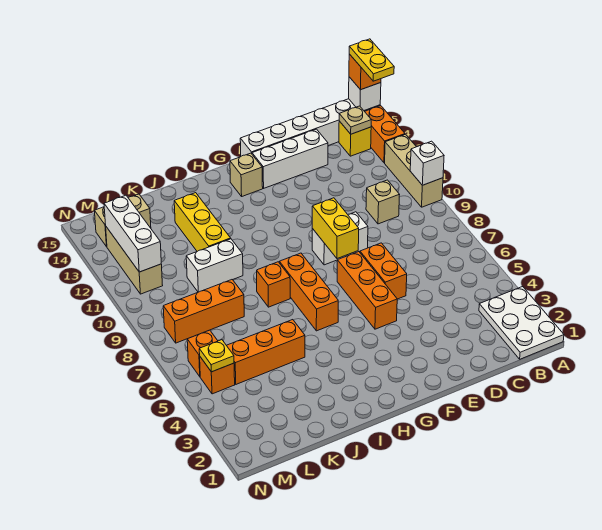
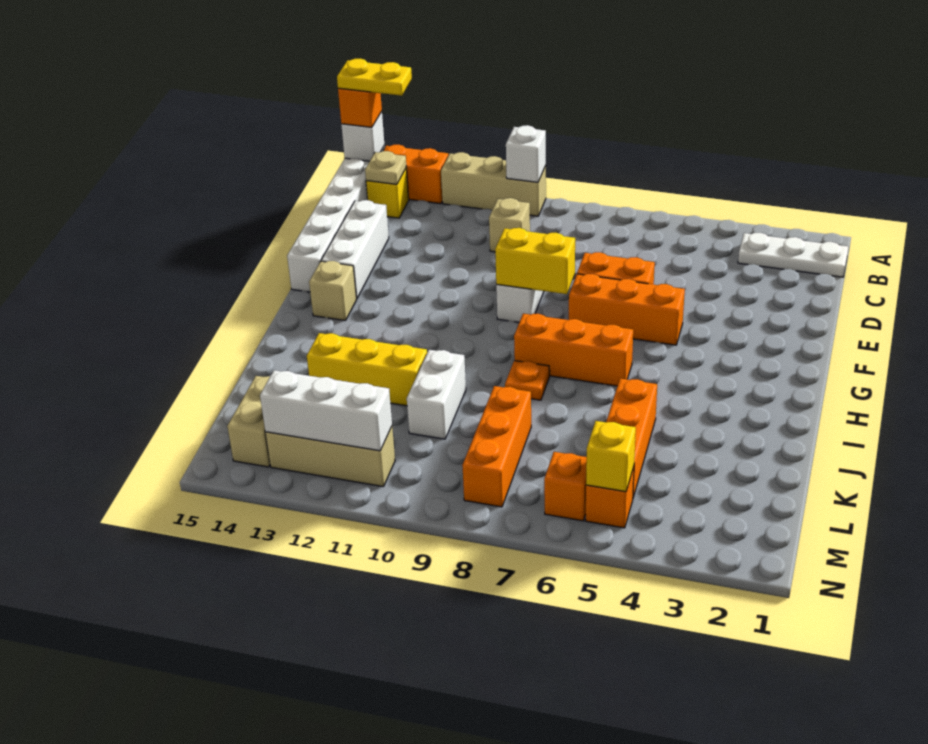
white 2x3 plate [479,286,564,359] -> white 1x3 plate [738,233,848,277]
orange 1x1 brick [257,262,290,307] -> orange 1x1 plate [505,360,550,400]
yellow 1x1 plate [199,340,234,372] -> yellow 1x1 brick [586,421,636,492]

